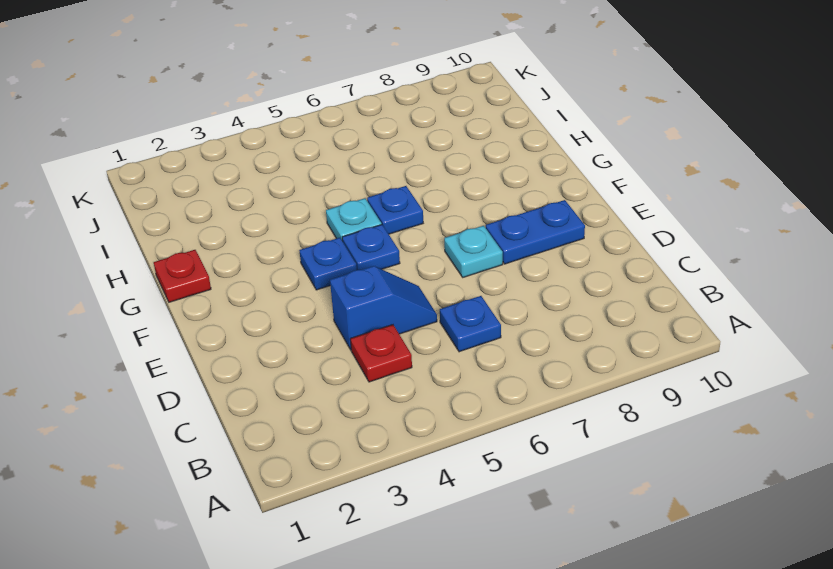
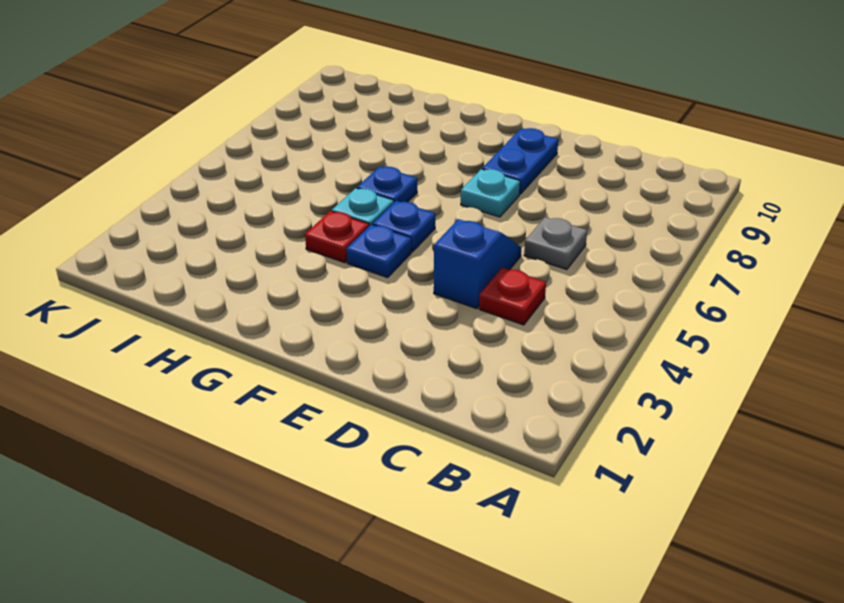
blue 1x1 plate [440,296,501,352] -> grey 1x1 plate [524,217,587,270]
red 1x1 plate [154,250,211,302] -> red 1x1 plate moved to [305,211,369,263]

